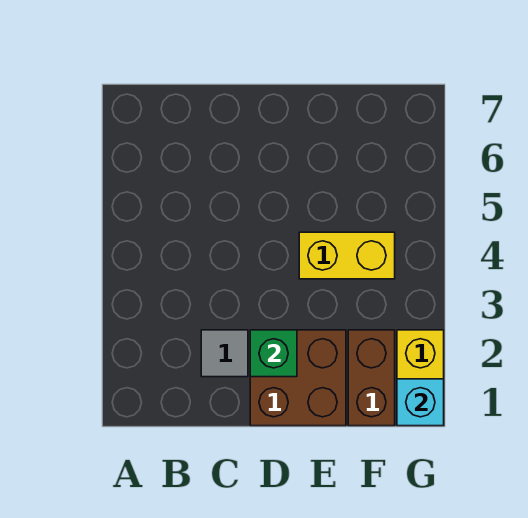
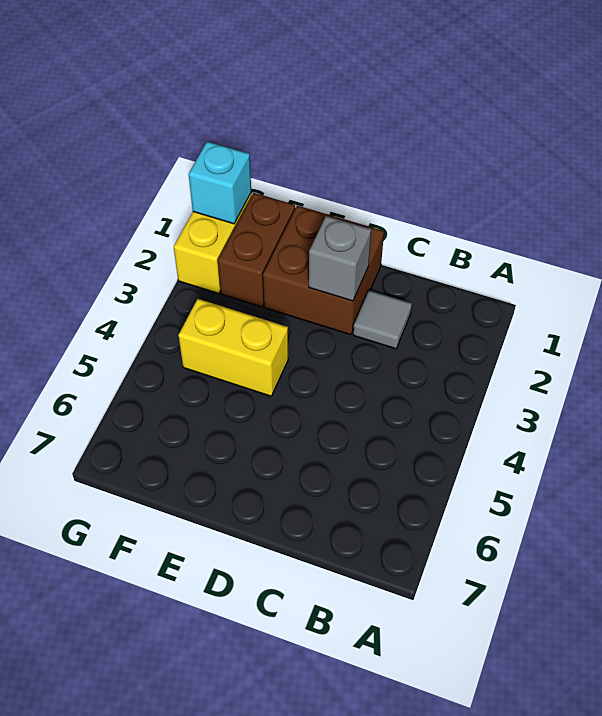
green 1x1 brick [250,330,297,377] -> grey 1x1 brick [309,216,371,301]

